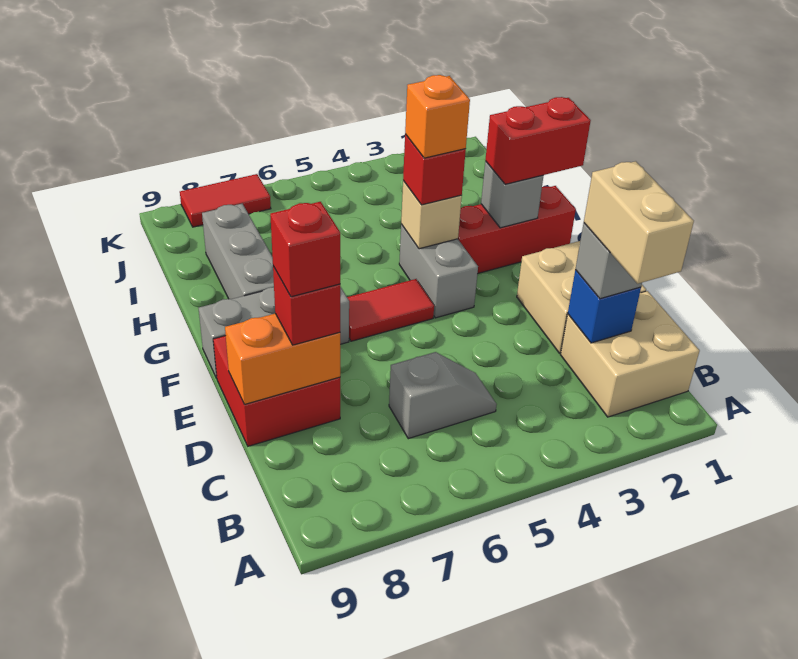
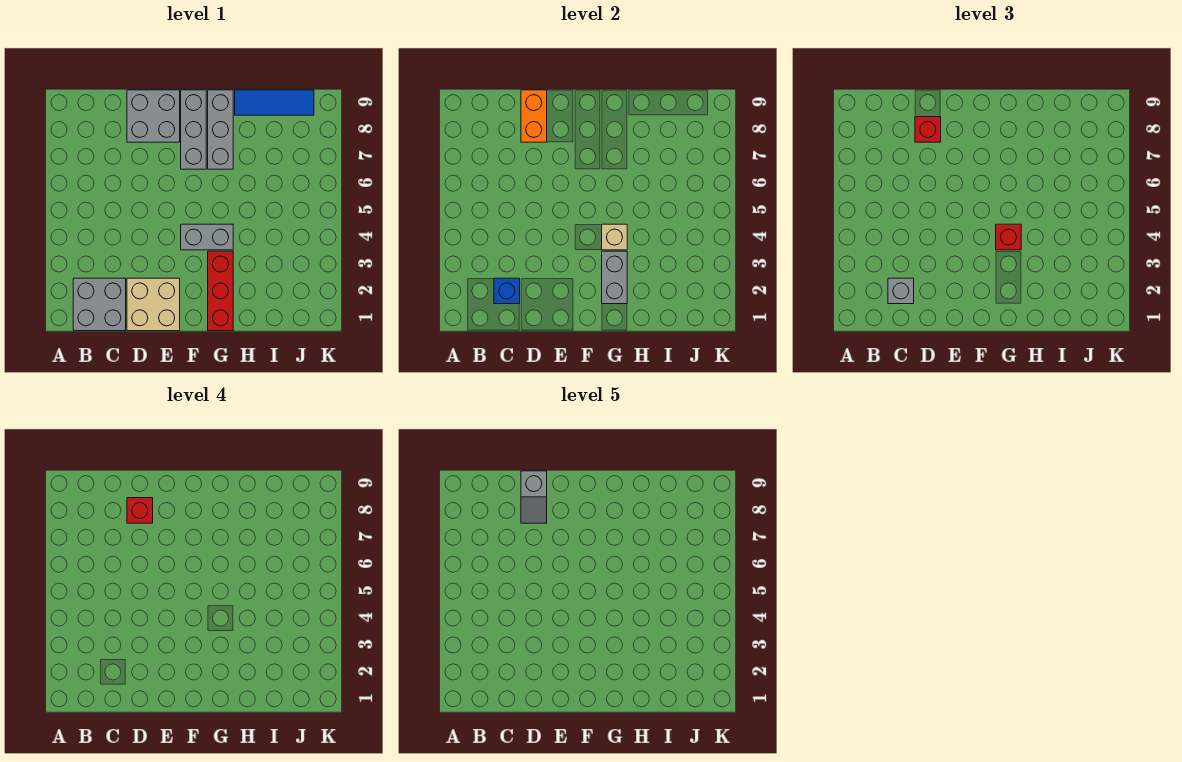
tan 2x2 brick [560,291,699,417] -> grey 2x2 brick [73,278,126,331]
tan 1x2 brick [584,161,694,284] -> none
grey 1x2 slope [389,352,497,439] -> grey 1x2 slope moved to [521,471,547,523]
red 2x2 brick [213,336,340,446] -> grey 2x2 brick [127,90,180,142]
red 1x2 tile [347,279,434,341] -> none
red 1x2 brick [485,97,591,184] -> none
grey 1x1 brick [481,161,543,228] -> grey 1x2 brick [602,251,627,304]
orange 1x1 brick [405,75,470,158] -> none
grey 1x3 brick [202,204,274,299] -> grey 1x3 brick turned to [208,90,233,169]
none -> blue 1x3 tile [235,90,314,115]
red 1x2 tile [180,174,271,227] -> none

